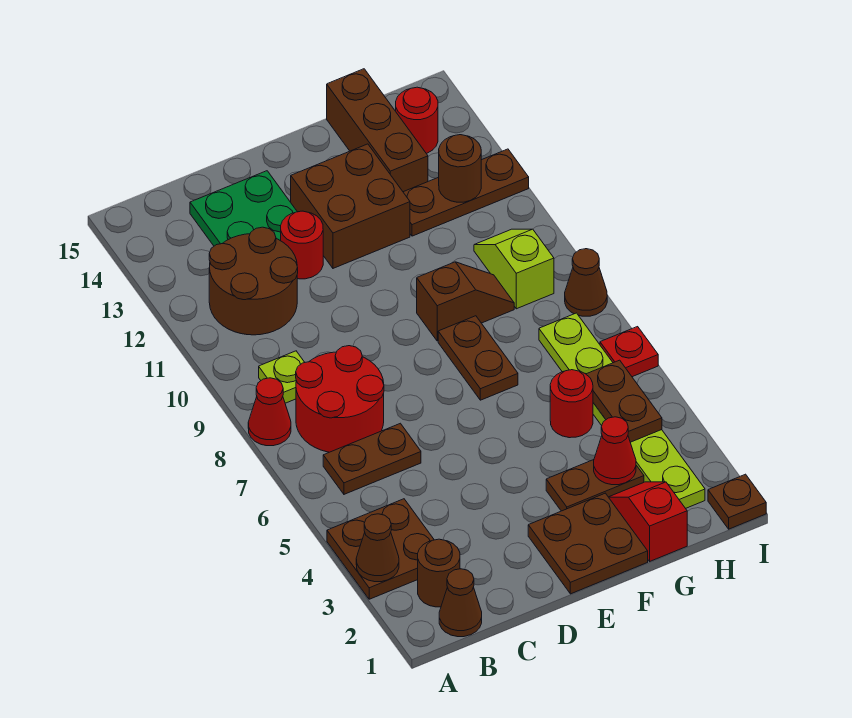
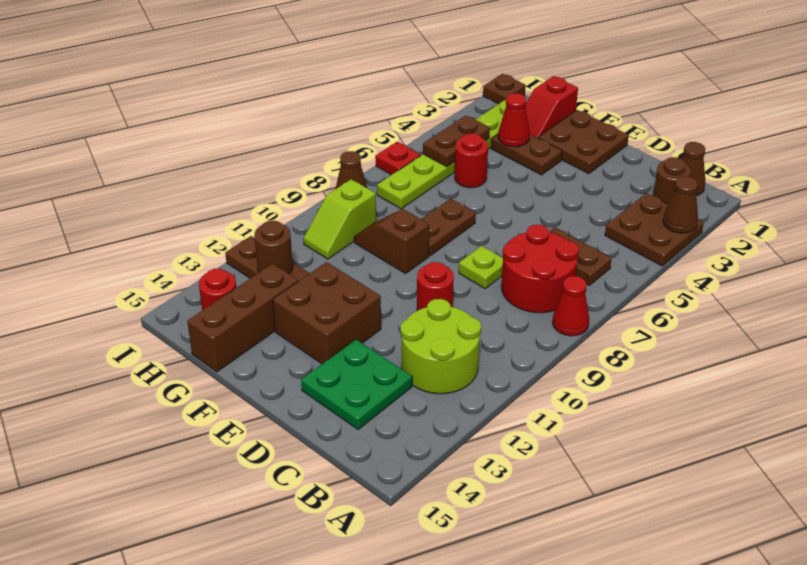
lime 1x1 plate [259,351,305,403] -> lime 1x1 plate moved to [459,246,503,288]
brown 2x2 round brick [209,227,298,335] -> lime 2x2 round brick [401,299,481,394]
red 1x1 round brick [281,211,323,279] -> red 1x1 round brick moved to [417,262,454,311]

